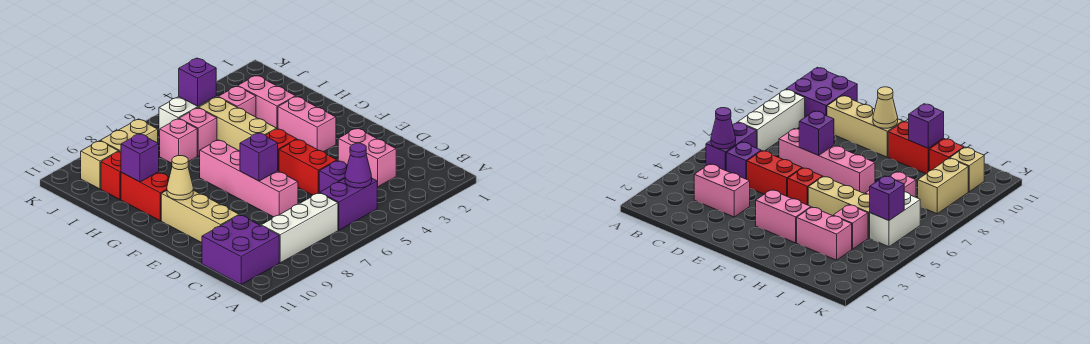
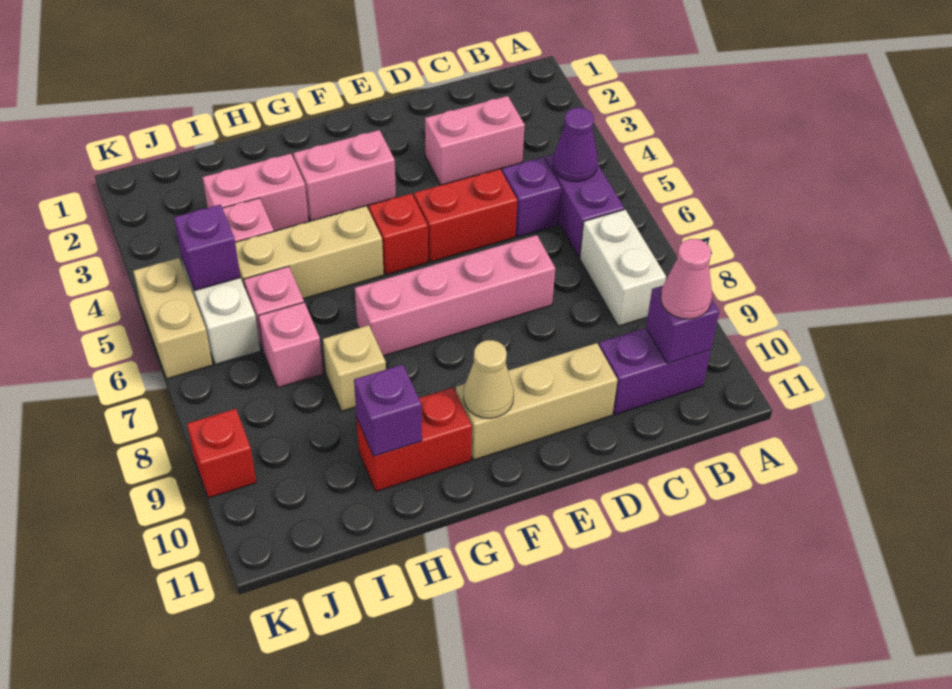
white 1x3 brick [261,193,338,263] -> white 1x2 brick [580,210,666,326]
purple 2x2 brick [202,215,279,284] -> purple 1x2 brick [599,328,711,414]
none -> pink 1x1 cone [661,239,712,319]
purple 1x1 brick [240,133,278,181] -> purple 1x1 brick moved to [646,286,719,364]
red 1x1 brick [101,151,121,199] -> red 1x1 brick moved to [187,409,256,498]
tan 1x2 brick [100,119,158,152] -> tan 1x2 brick moved to [133,258,213,379]
tan 1x1 brick [81,141,119,189] -> tan 1x1 brick moved to [323,325,386,411]

